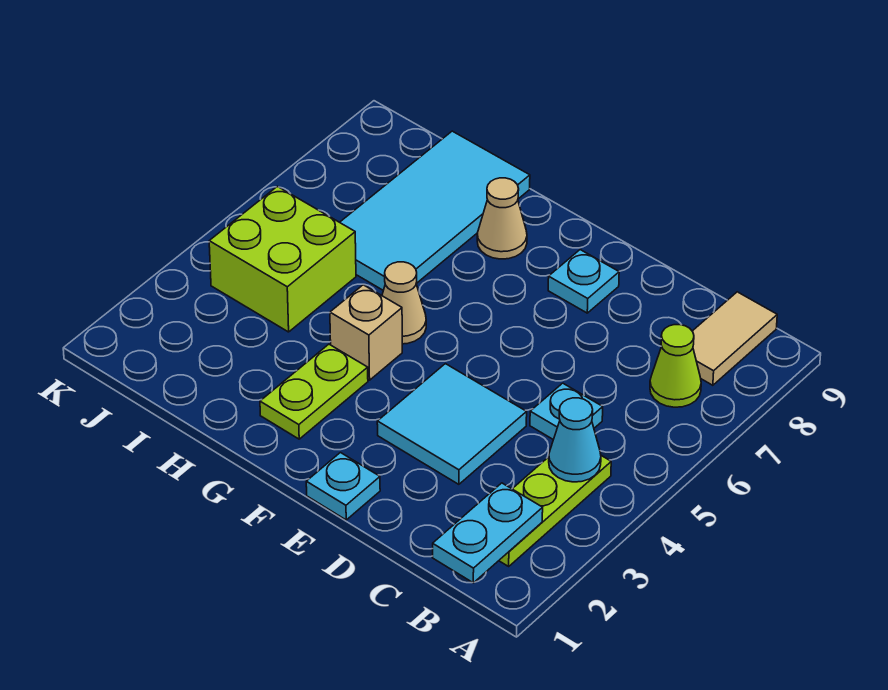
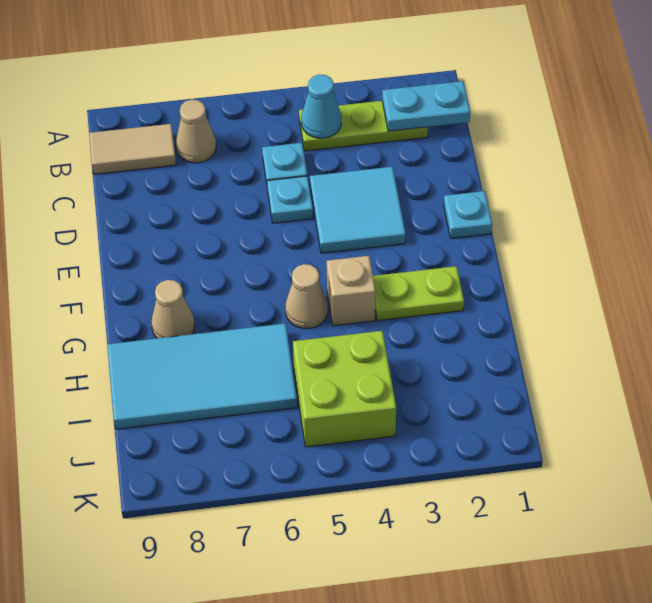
lime 1x1 cone [650,325,701,407] -> tan 1x1 cone [176,100,216,163]
cyan 1x1 plate [548,250,619,313] -> cyan 1x1 plate moved to [267,176,313,223]

